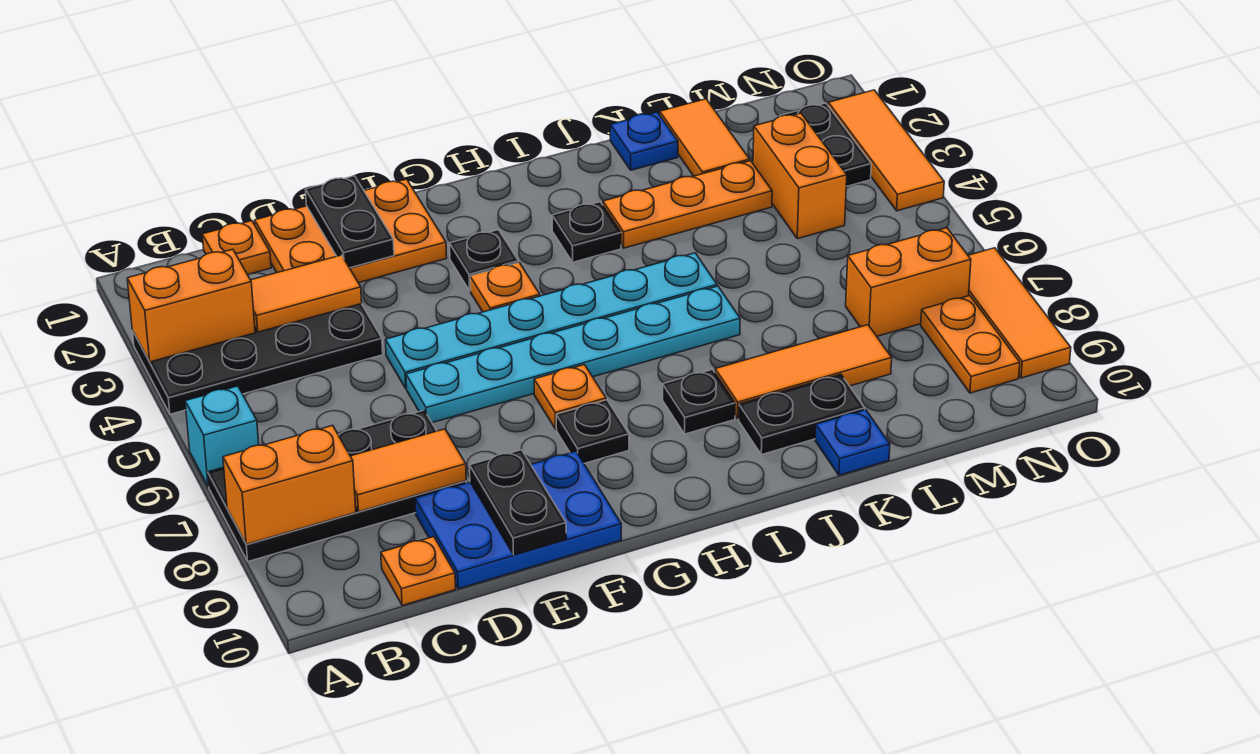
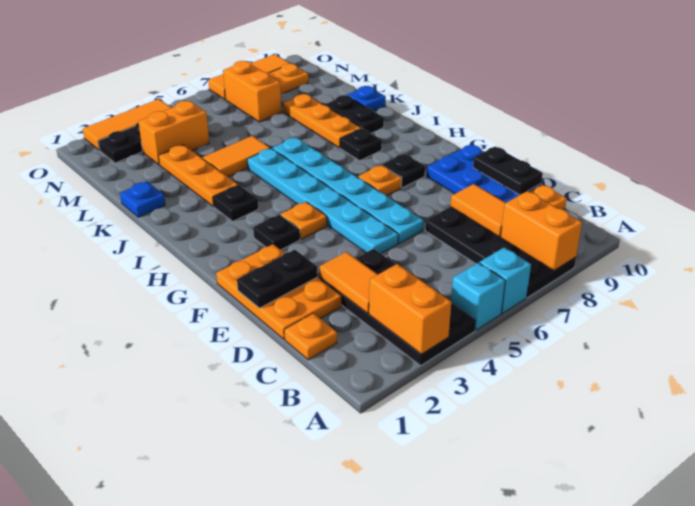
none -> cyan 1x1 brick [451,263,505,330]
black 1x2 plate [469,450,566,555] -> black 1x2 plate turned to [473,147,543,195]
orange 1x3 tile [715,325,892,419] -> orange 1x3 plate [283,94,361,148]
orange 1x2 tile [660,99,750,176] -> orange 1x2 tile moved to [203,136,270,177]

